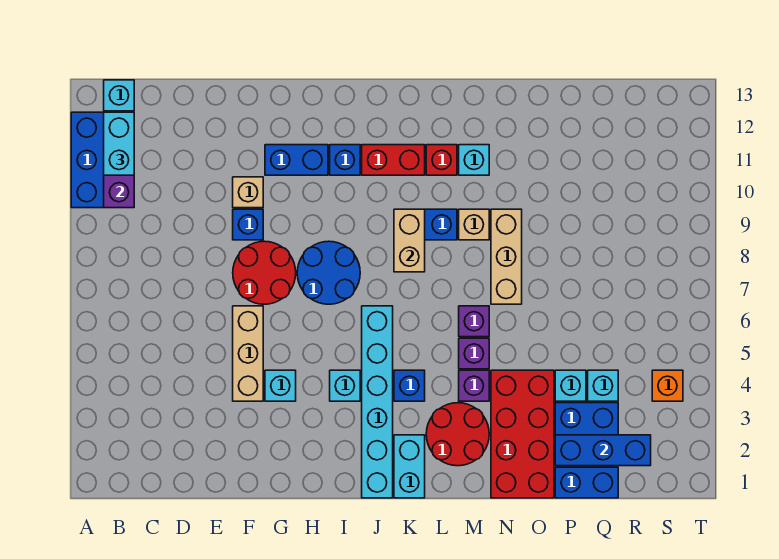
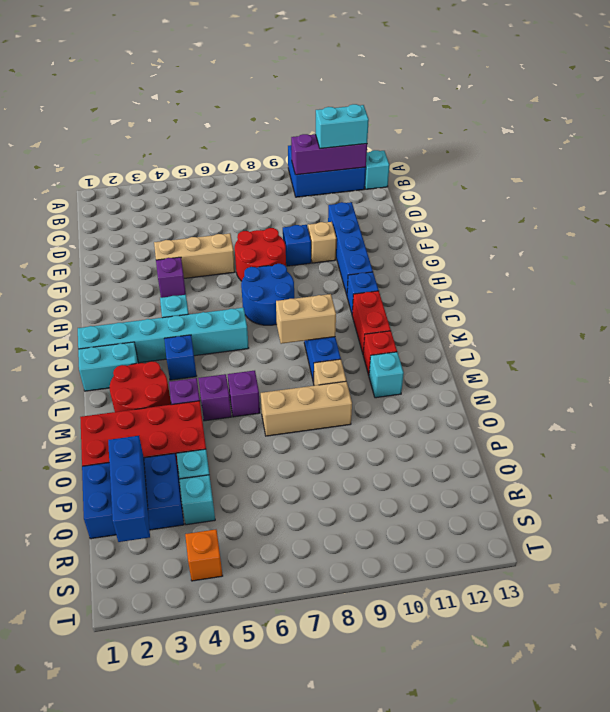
cyan 1x1 brick [265,370,296,401] -> purple 1x1 brick [156,257,186,298]
blue 1x2 brick [265,145,328,175] -> blue 1x4 brick [328,202,373,295]

